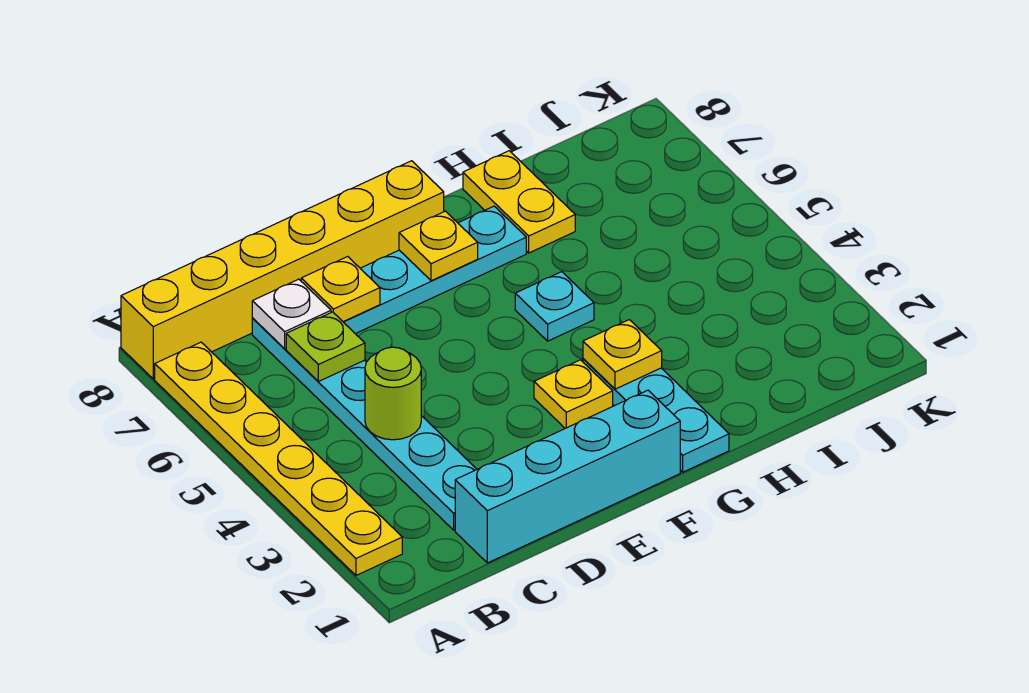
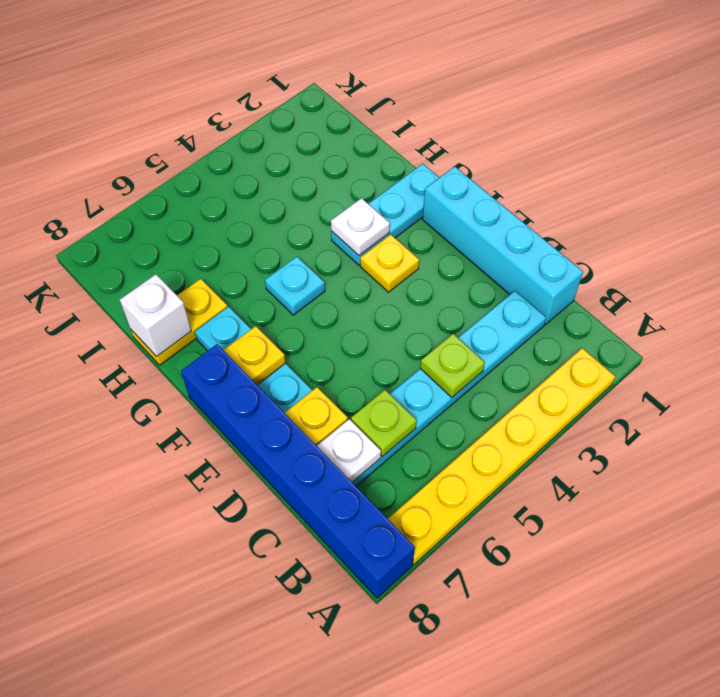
yellow 1x6 brick [121,161,444,379] -> blue 1x6 brick [181,344,415,598]
lime 1x1 round brick [365,347,421,440] -> lime 1x1 plate [420,334,485,398]
yellow 1x1 plate [583,320,662,389] -> white 1x1 plate [331,198,390,255]
none -> white 1x1 brick [120,274,191,356]

